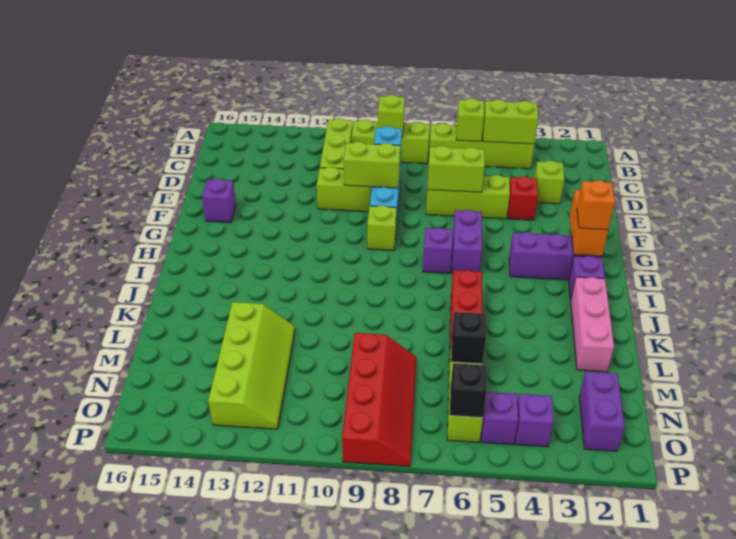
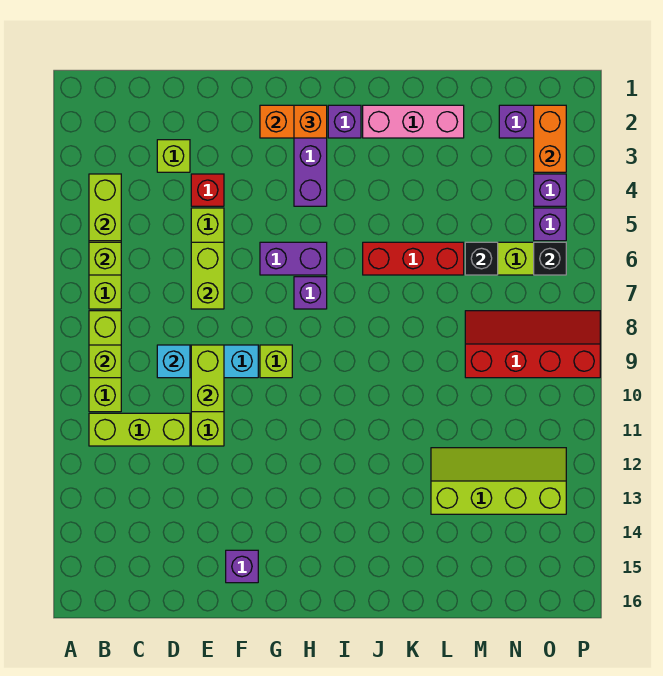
none -> orange 1x2 brick [534,105,566,172]

